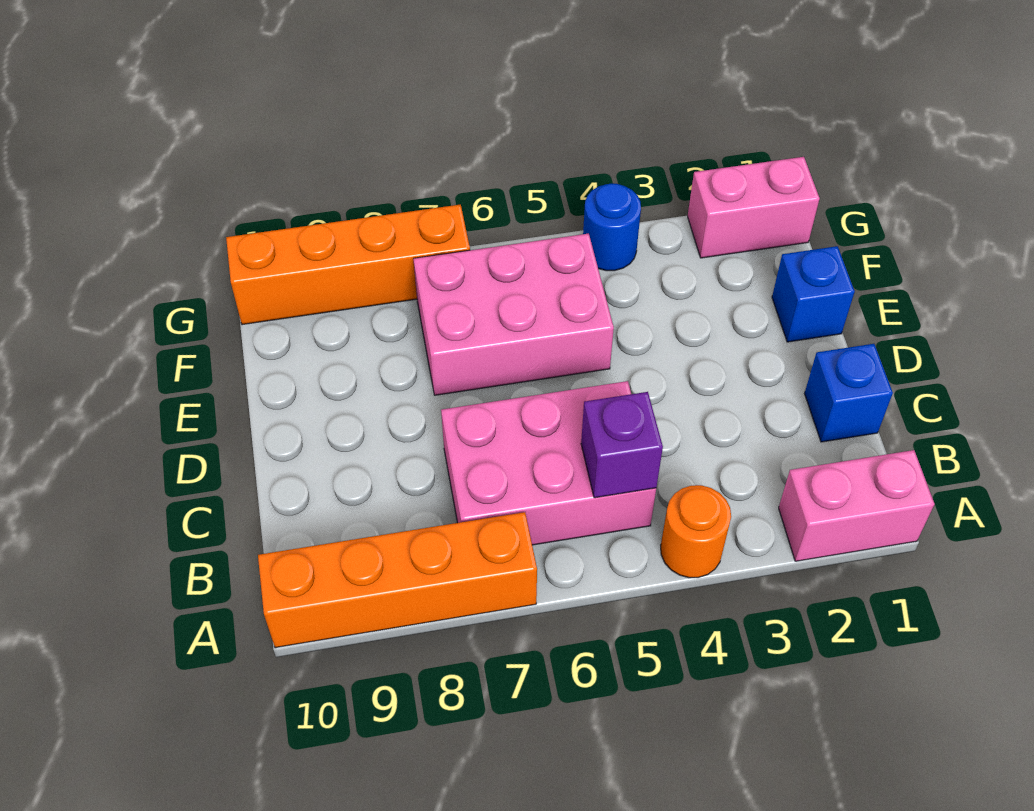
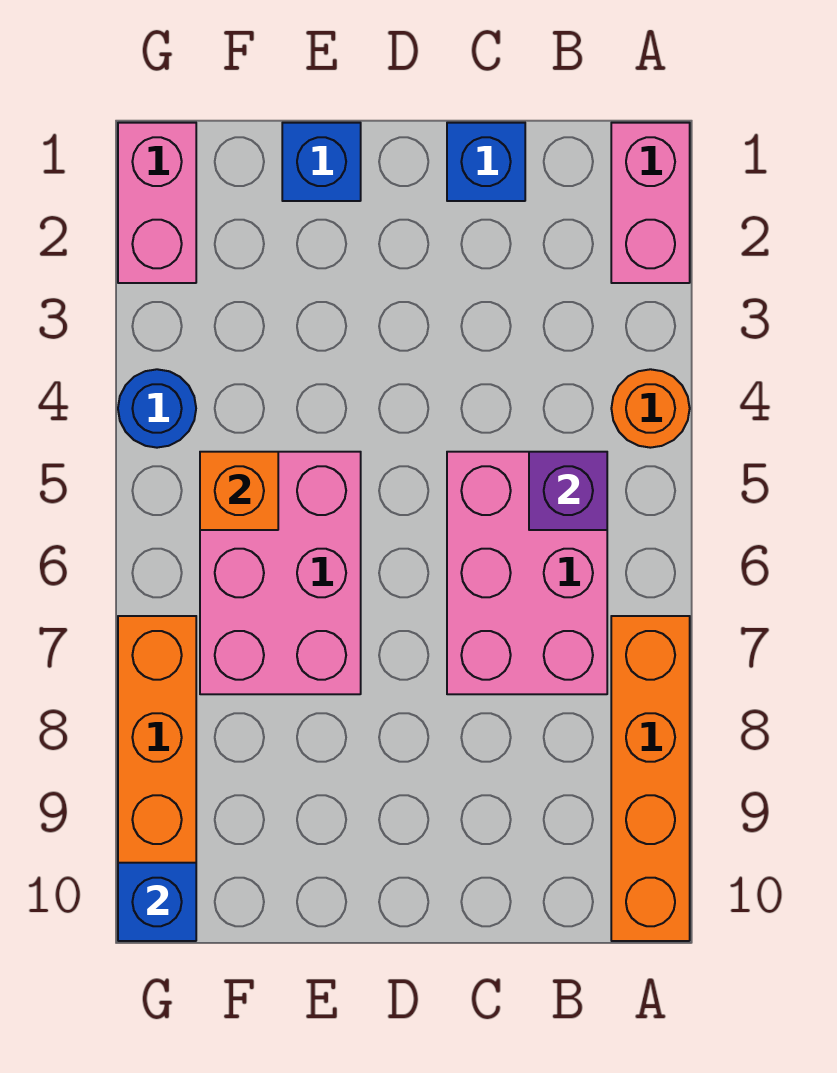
none -> orange 1x1 brick [200,452,278,530]
none -> blue 1x1 brick [118,863,196,941]

